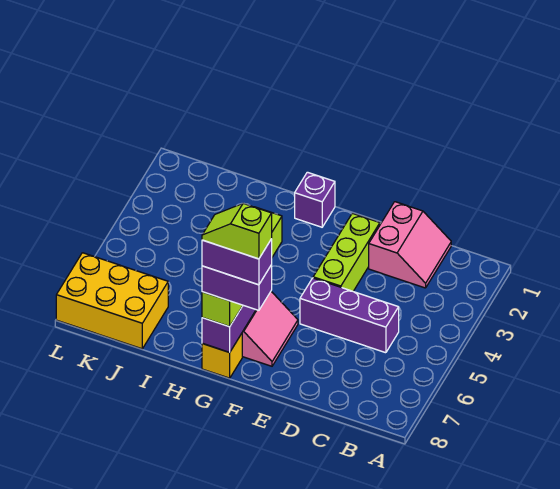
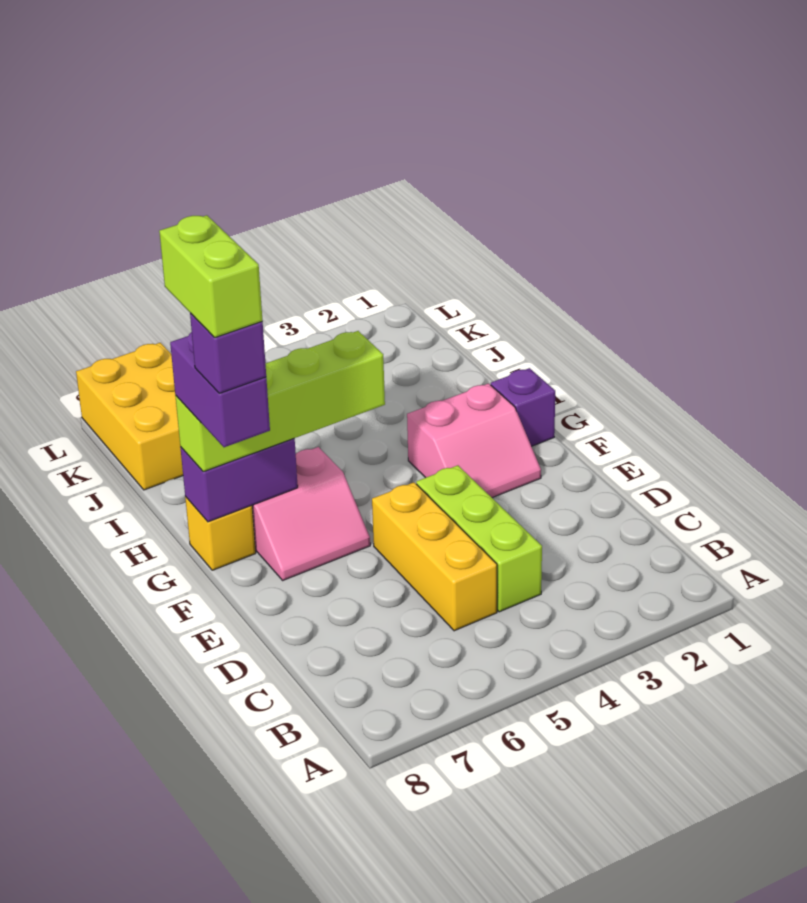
pink 2x2 slope [369,202,451,288] -> pink 2x2 slope moved to [407,383,541,498]
purple 1x3 brick [300,278,399,353] -> yellow 1x3 brick [372,482,497,631]
lime 1x3 brick [313,213,380,291] -> lime 1x3 brick turned to [416,465,542,612]
purple 1x2 brick [202,239,272,285] -> purple 1x1 brick [190,313,266,393]
lime 1x2 slope [202,203,272,259] -> lime 1x2 brick [159,215,262,338]

